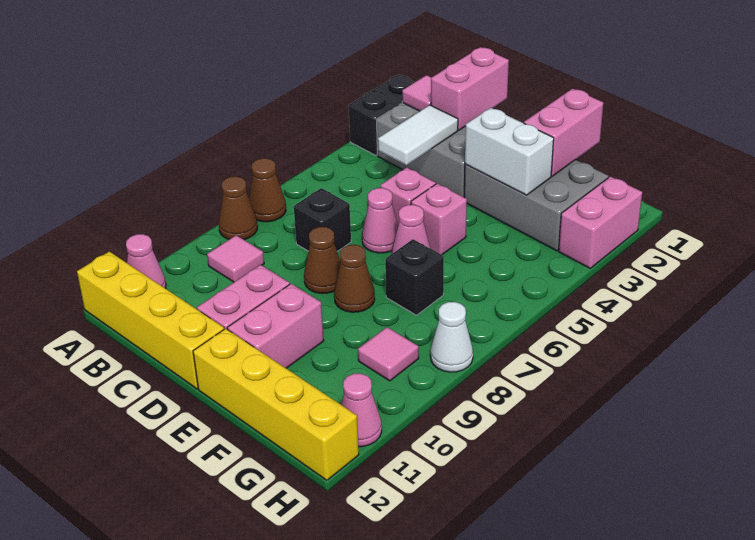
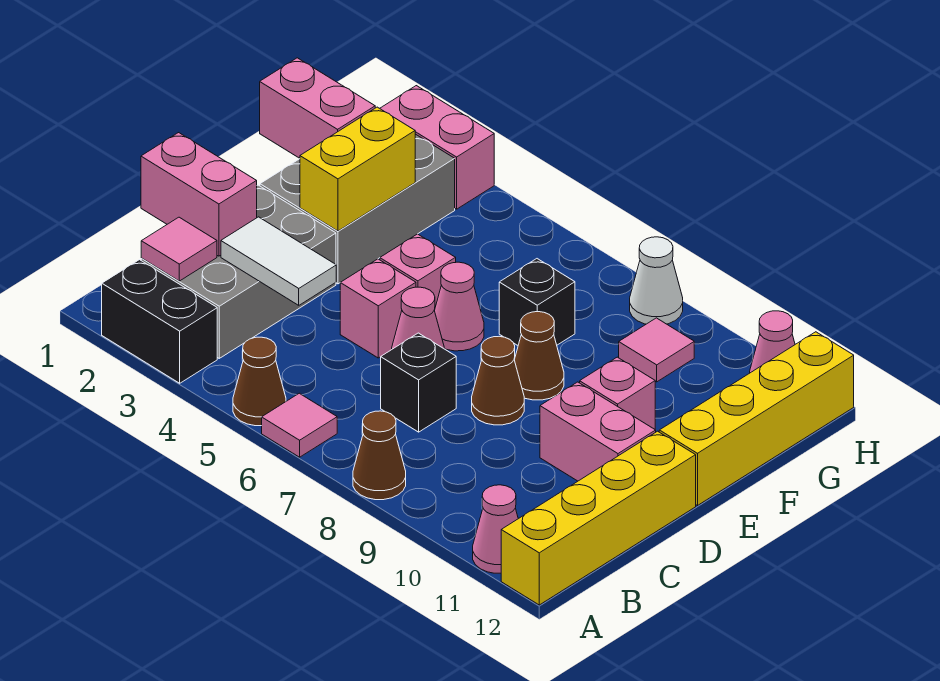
brown 1x1 cone [249,158,286,222] -> brown 1x1 cone moved to [233,337,286,426]
pink 1x1 tile [207,235,264,282] -> pink 1x1 tile moved to [262,393,337,457]
white 1x2 brick [465,108,554,195] -> yellow 1x2 brick [300,107,415,231]
pink 1x2 brick [227,284,324,368] -> pink 1x1 brick [580,357,655,429]

